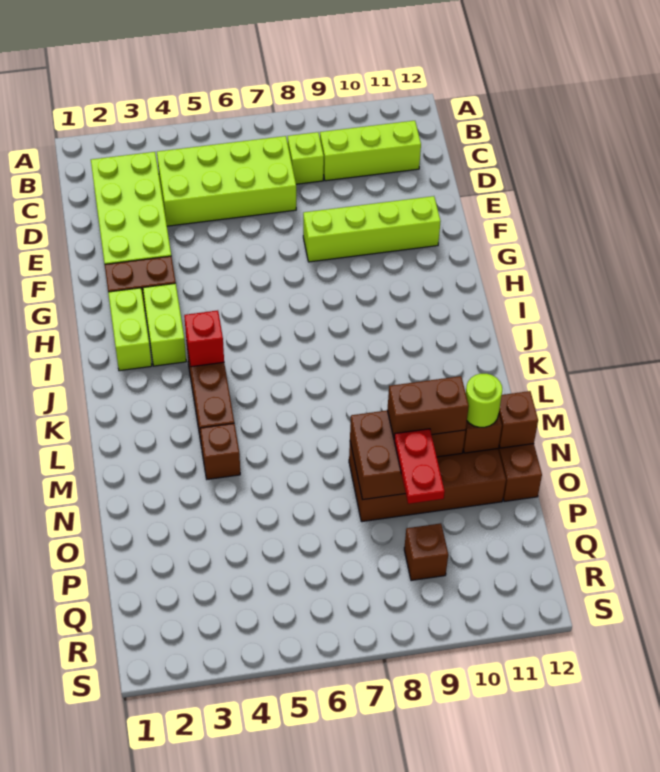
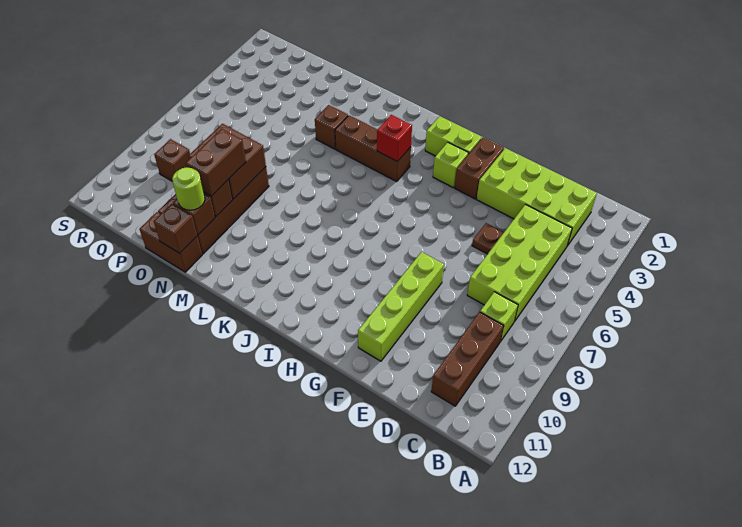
lime 1x3 brick [320,121,421,181] -> brown 1x3 brick [431,312,504,406]
none -> brown 1x1 plate [472,223,504,254]
lime 1x2 brick [143,283,186,366] -> lime 1x1 brick [433,142,468,187]
red 1x2 plate [394,429,445,504] -> none

